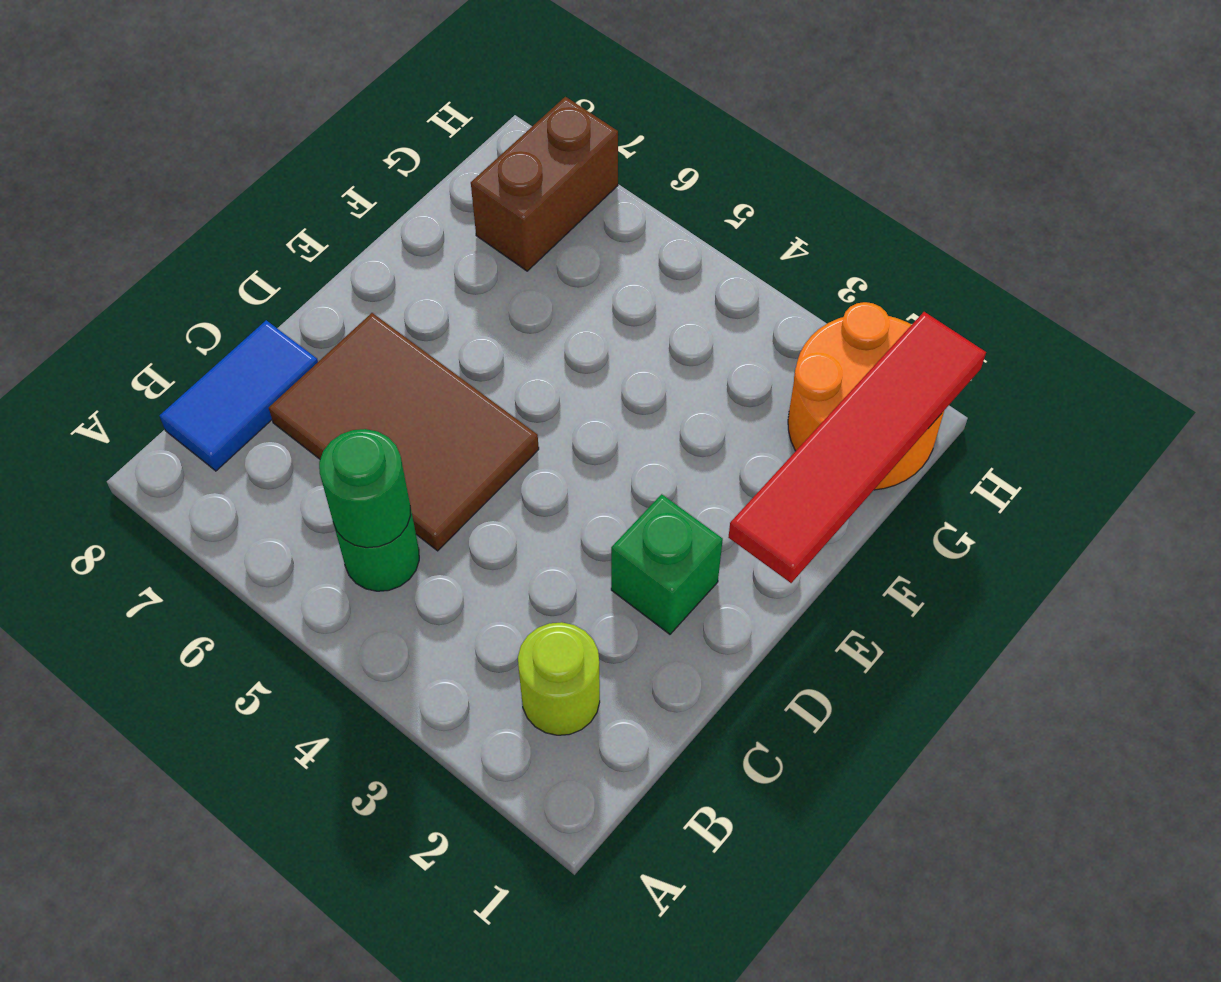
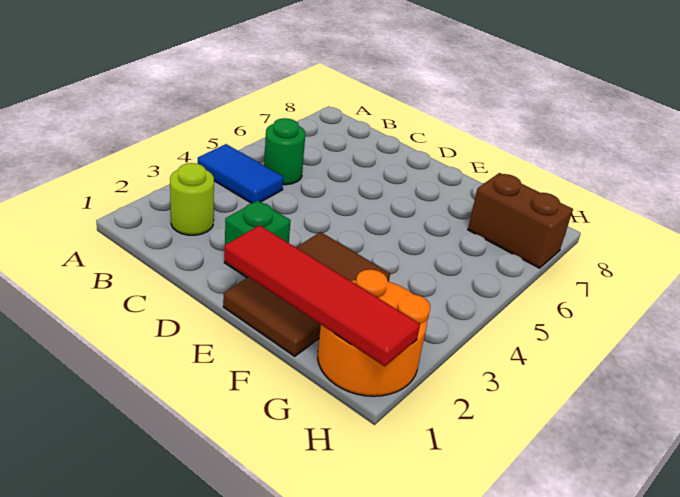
green 1x1 round brick [319,429,411,548] -> none
blue 1x2 tile [159,320,318,471] -> blue 1x2 tile moved to [198,144,283,203]
brown 2x3 tile [269,313,539,551] -> brown 2x3 tile moved to [223,232,390,356]

